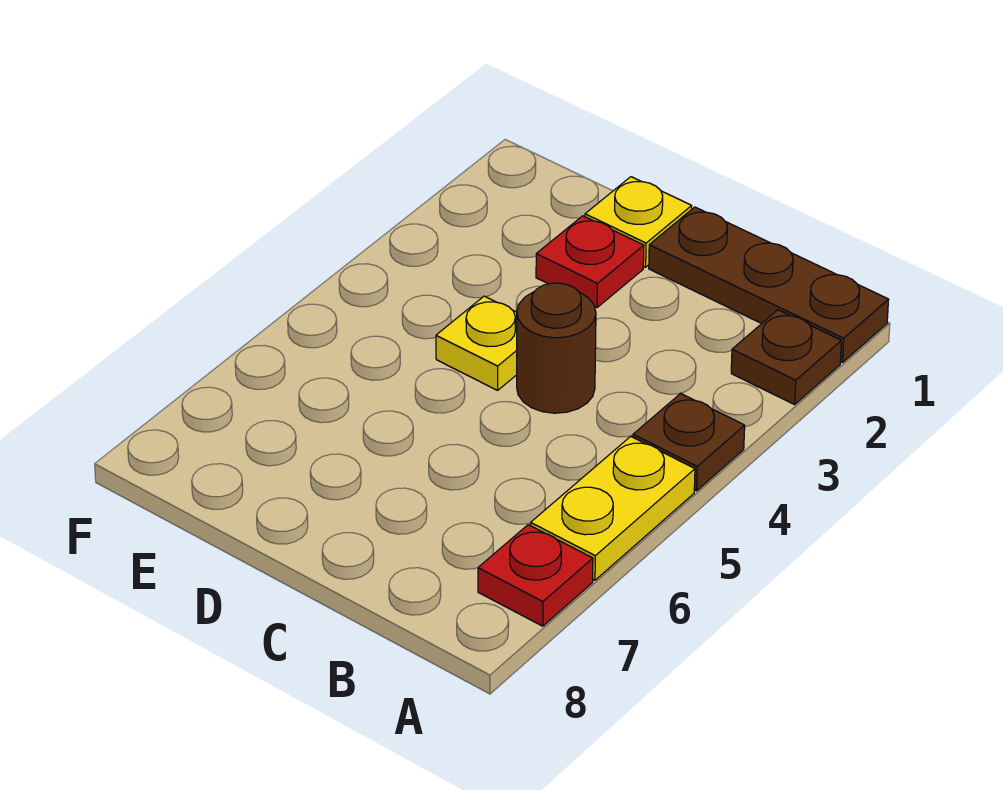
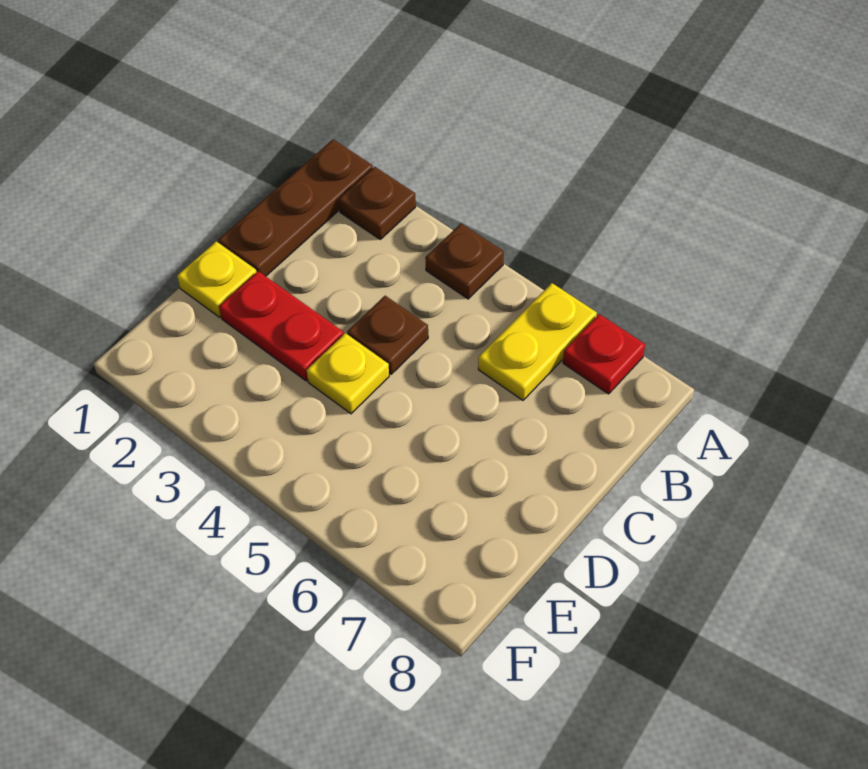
yellow 1x2 plate [531,436,695,580] -> yellow 1x2 plate turned to [478,283,597,400]
brown 1x1 round brick [517,283,596,413] -> brown 1x1 plate [347,296,428,374]
red 1x1 plate [536,216,644,307] -> red 1x2 plate [219,271,344,381]

